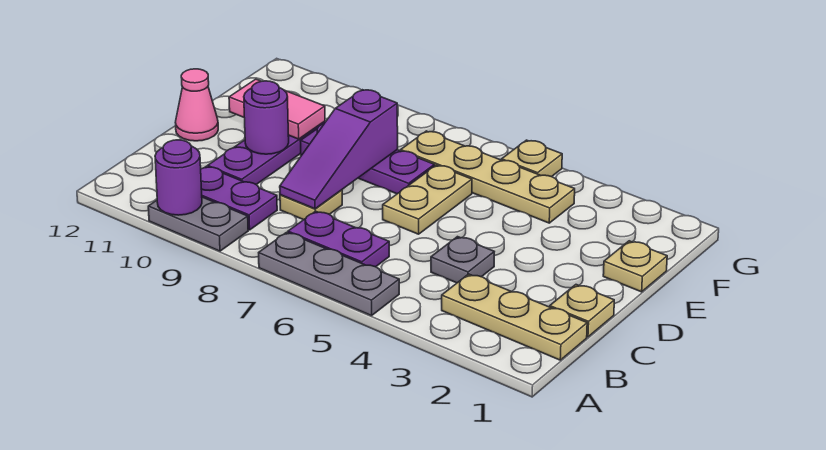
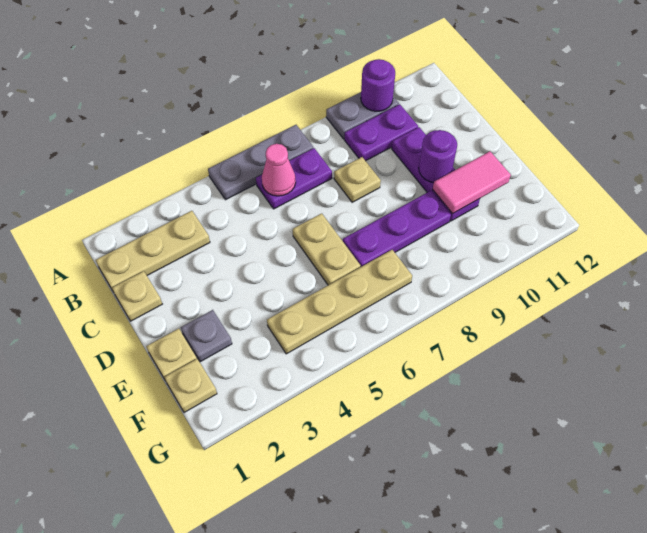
grey 1x1 plate [431,237,494,283] -> grey 1x1 plate moved to [181,310,232,362]
purple 1x3 slope [280,90,398,209] -> none
pink 1x1 cone [175,69,218,141] -> pink 1x1 cone moved to [262,144,296,196]
tan 1x1 plate [502,140,562,177] -> tan 1x1 plate moved to [164,359,217,413]

